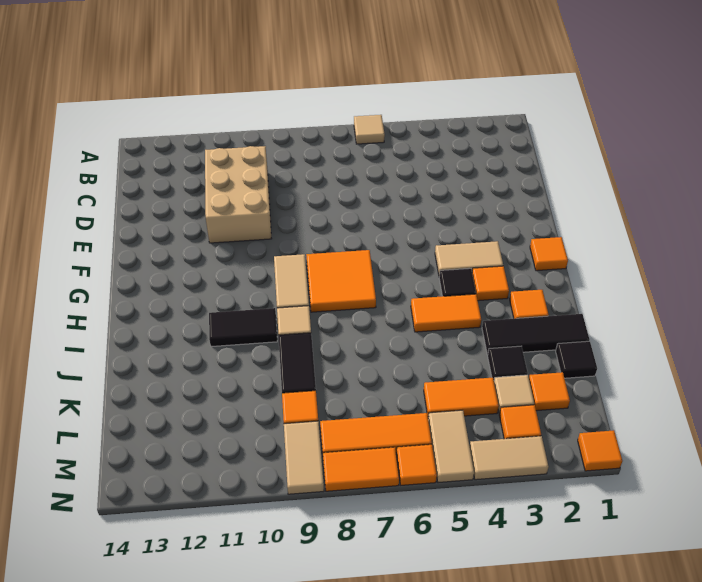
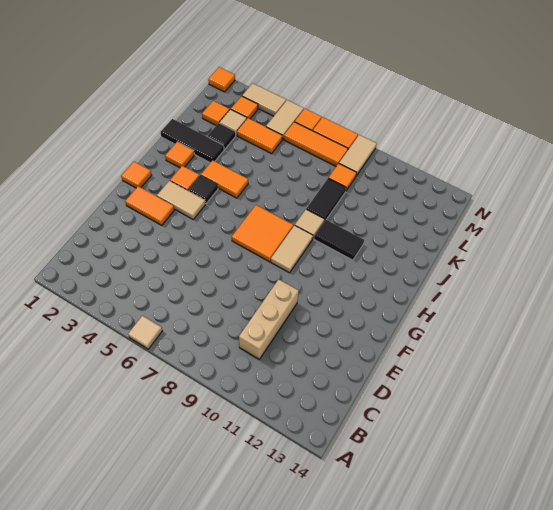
tan 2x3 brick [205,146,271,243] -> tan 1x3 brick [239,279,299,359]
none -> orange 1x2 tile [125,186,174,225]
black 1x1 tile [556,341,597,378] -> none

